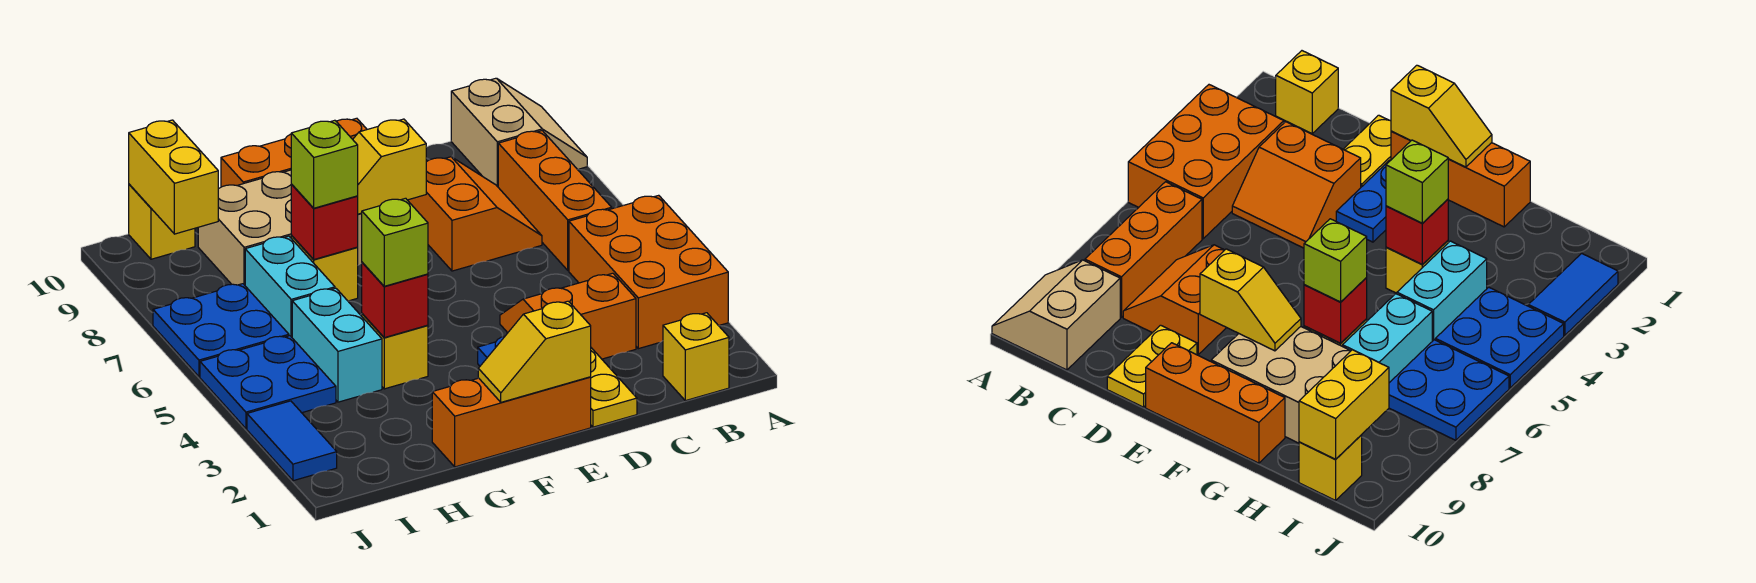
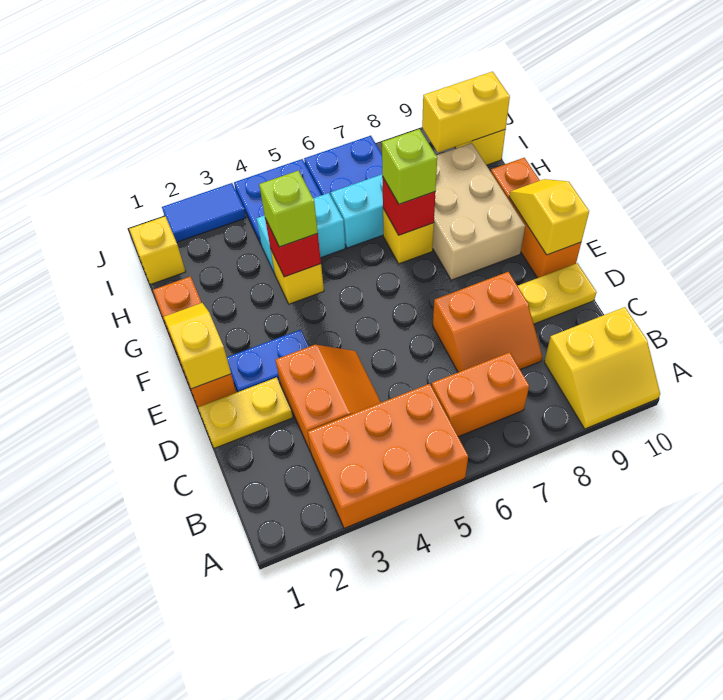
tan 2x2 slope [451,78,587,187] -> yellow 2x2 slope [544,307,660,429]
yellow 1x1 brick [663,313,729,401] -> yellow 1x1 brick moved to [129,216,186,285]
orange 1x3 brick [498,131,612,270] -> orange 1x2 brick [432,352,529,437]
yellow 1x2 slope [353,119,426,214] -> yellow 1x2 slope moved to [509,179,589,255]

